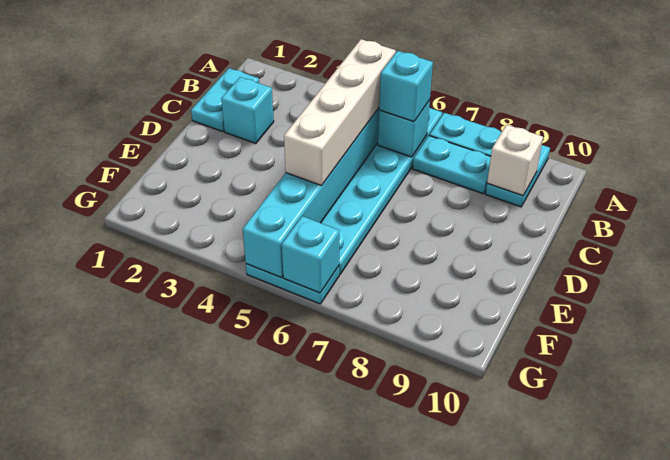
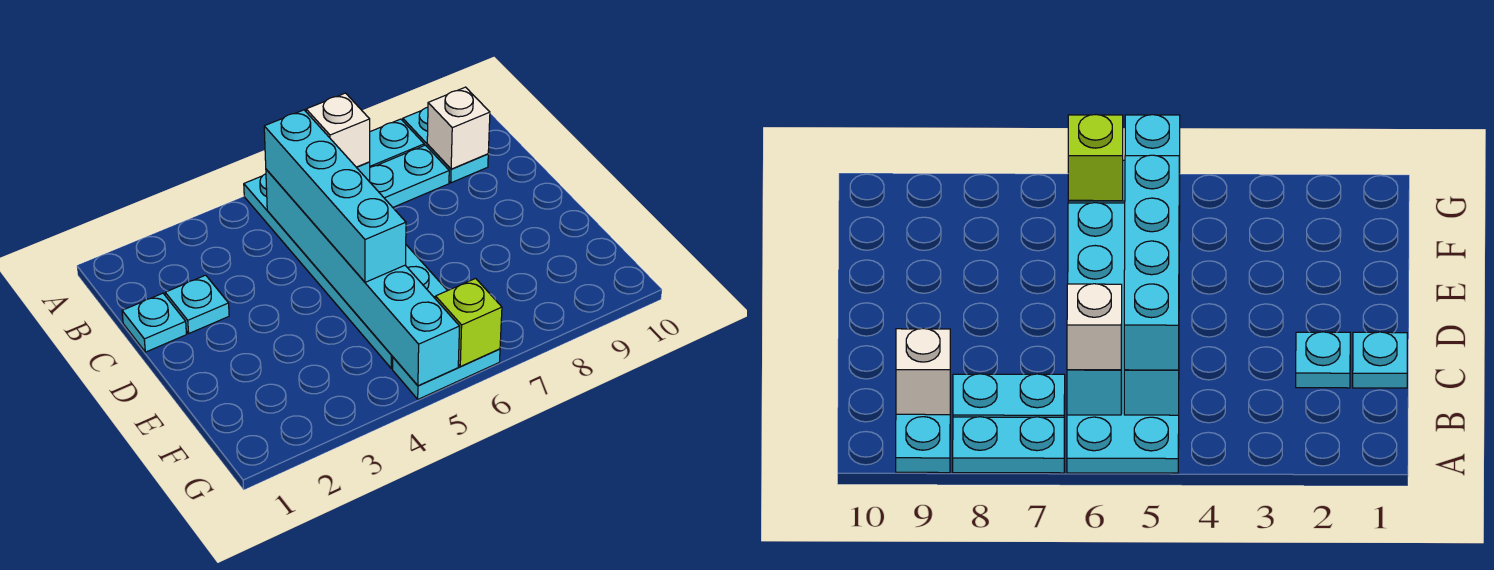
cyan 1x2 plate [191,68,259,132] -> cyan 1x1 plate [122,293,186,352]
white 1x4 brick [284,39,396,186] -> cyan 1x4 brick [264,110,406,282]
cyan 1x1 brick [379,51,433,122] -> white 1x1 brick [306,93,370,167]
cyan 1x1 brick [221,77,274,144] -> cyan 1x1 plate [165,275,229,333]
cyan 1x1 brick [282,216,339,293] -> lime 1x1 brick [436,278,502,366]

